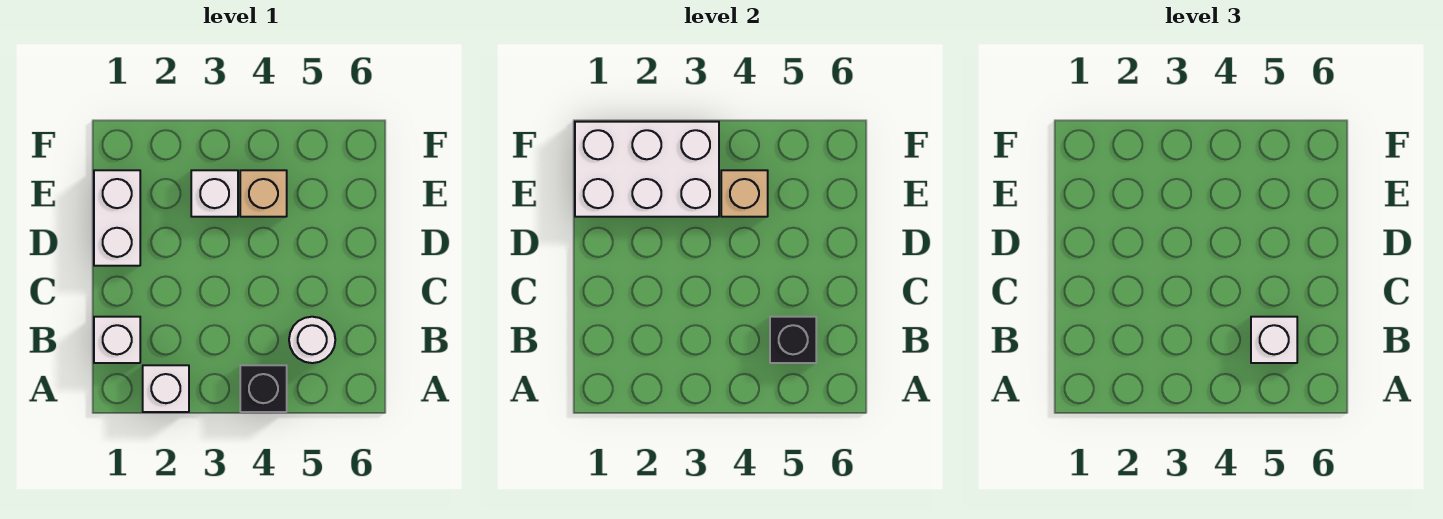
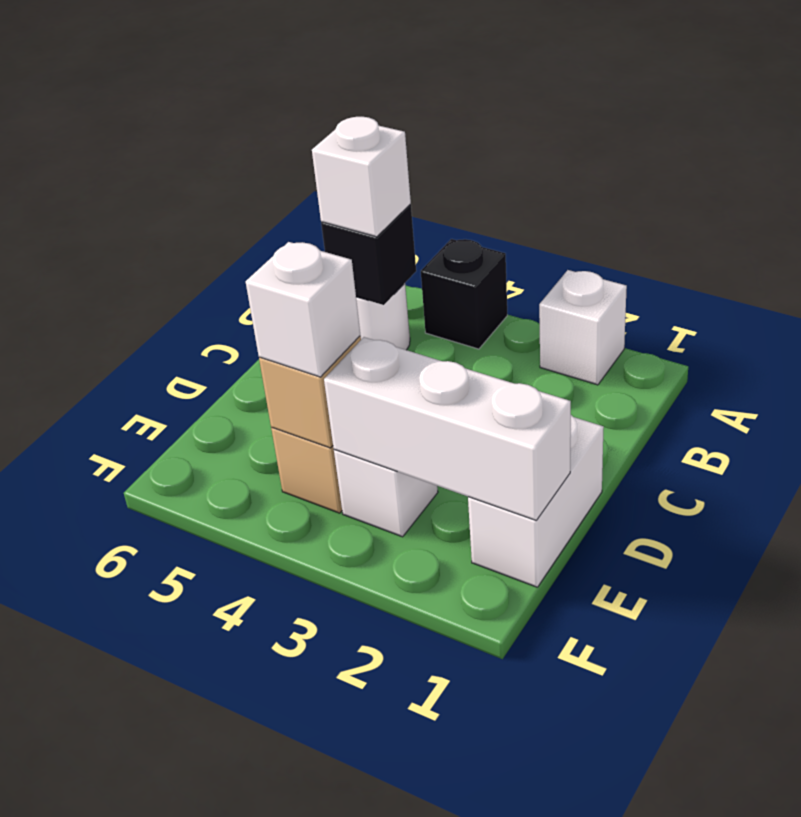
white 1x1 brick [94,317,140,363] -> white 1x1 brick moved to [246,242,360,377]
white 2x3 brick [575,122,719,217] -> white 1x3 brick [324,337,571,520]

